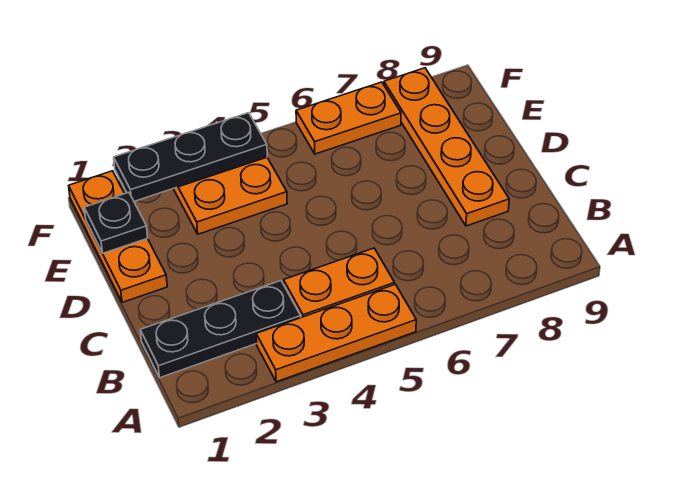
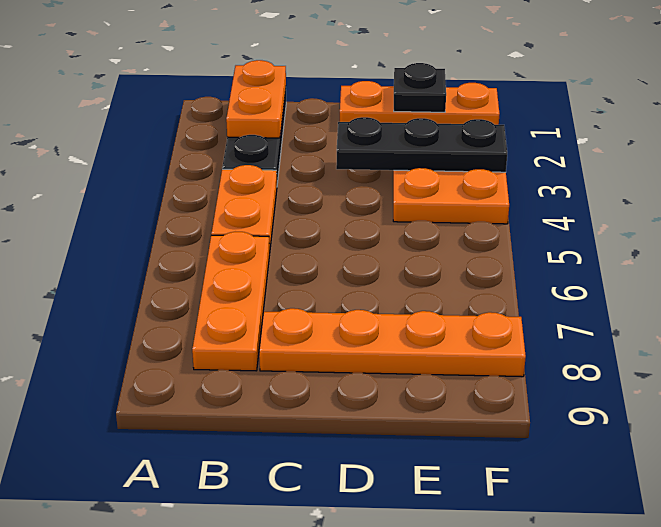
orange 1x3 plate [256,284,416,382] -> orange 1x3 plate moved to [192,232,270,371]
black 1x3 plate [114,113,267,201] -> black 1x3 plate turned to [336,117,507,172]
orange 1x2 plate [296,82,401,154] -> orange 1x2 plate moved to [226,60,286,138]

